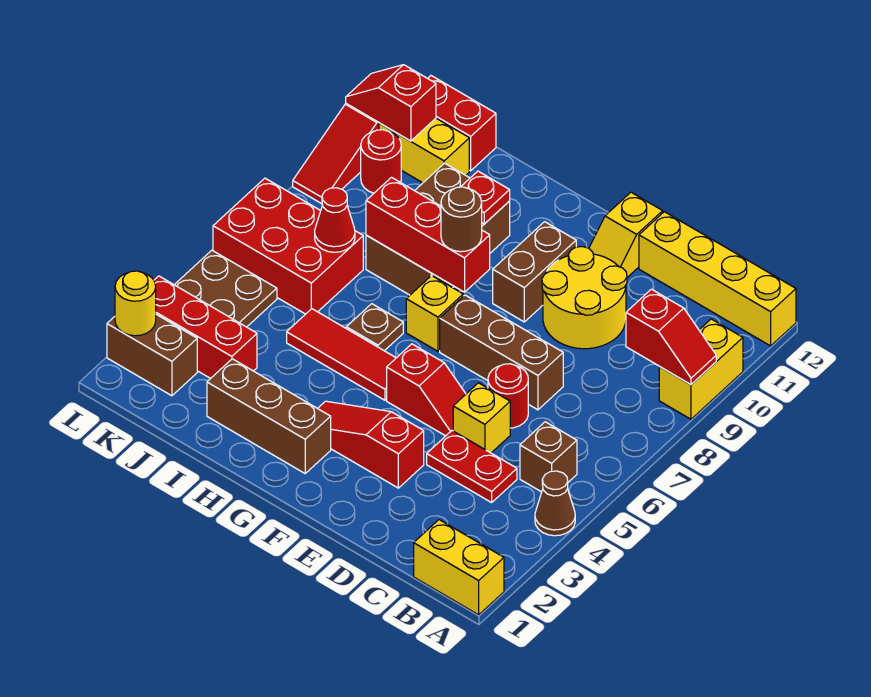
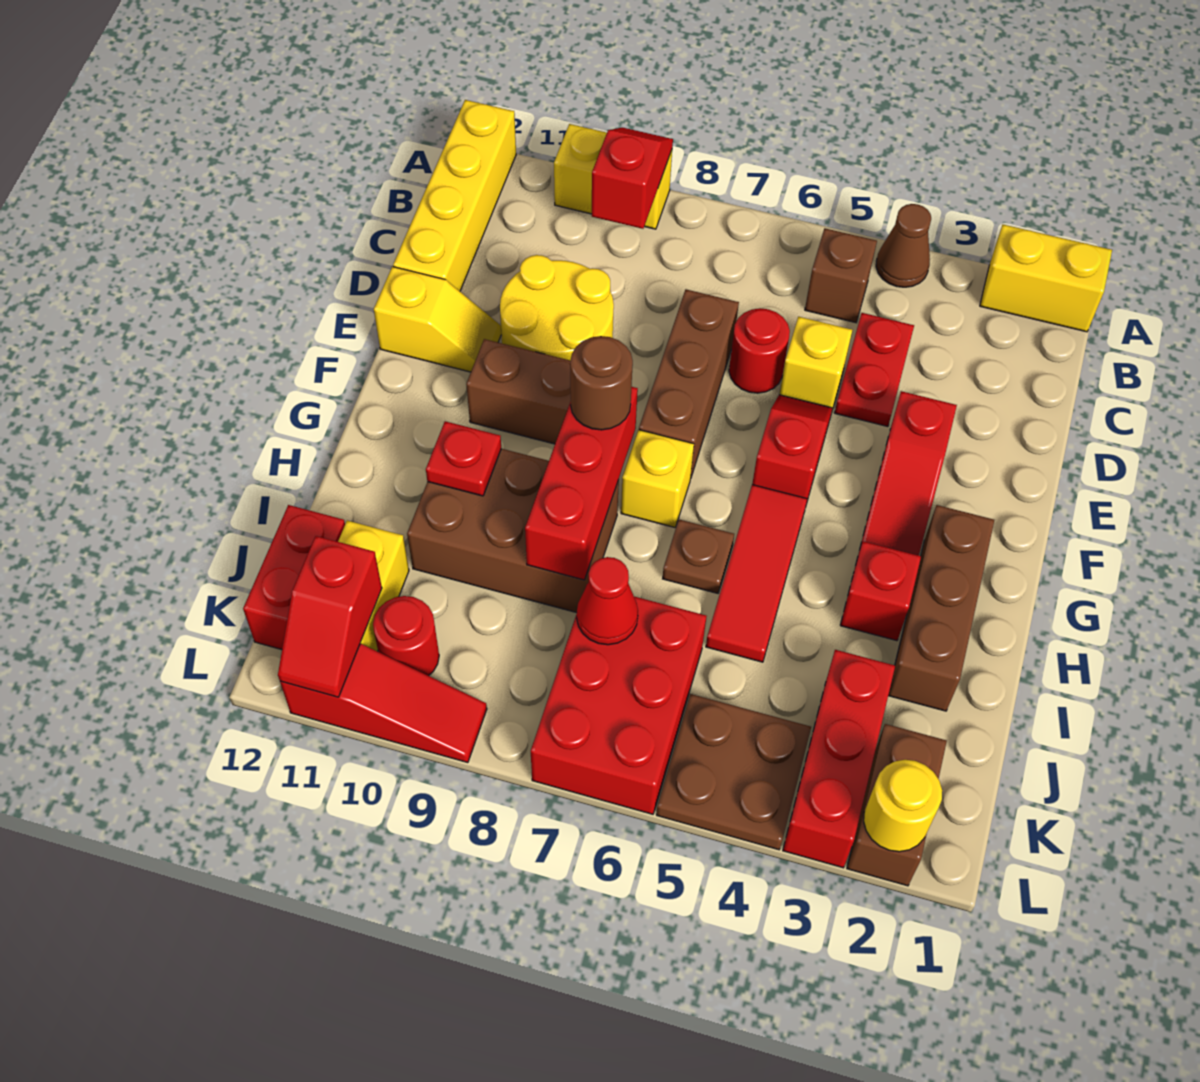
yellow 1x2 brick [414,520,504,615] -> yellow 1x2 brick turned to [980,225,1112,332]
none -> red 1x1 brick [840,541,921,641]

